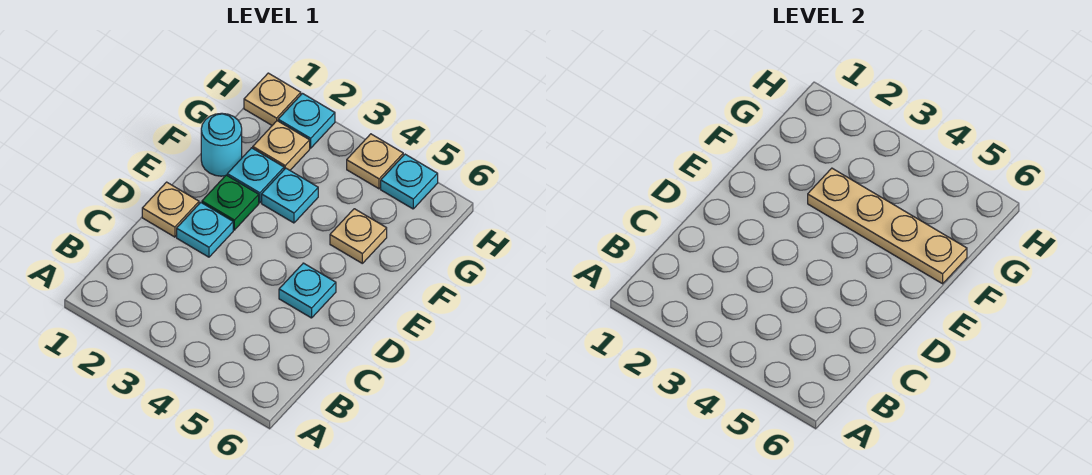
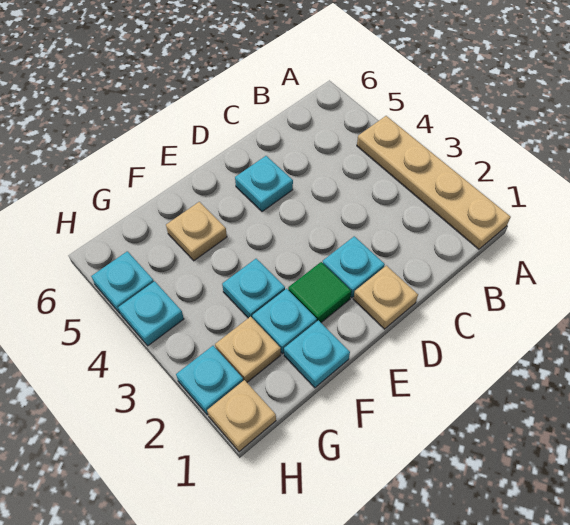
green 1x1 plate [202,175,259,230] -> green 1x1 tile [288,262,351,322]
cyan 1x1 round brick [201,113,242,176] -> cyan 1x1 plate [284,320,350,388]
tan 1x4 plate [808,168,967,284] -> tan 1x4 plate moved to [357,116,511,249]
tan 1x1 plate [347,134,403,189] -> cyan 1x1 plate [118,281,184,346]

